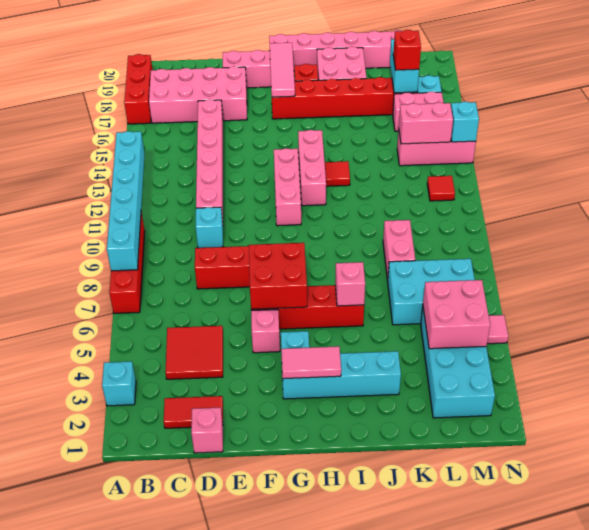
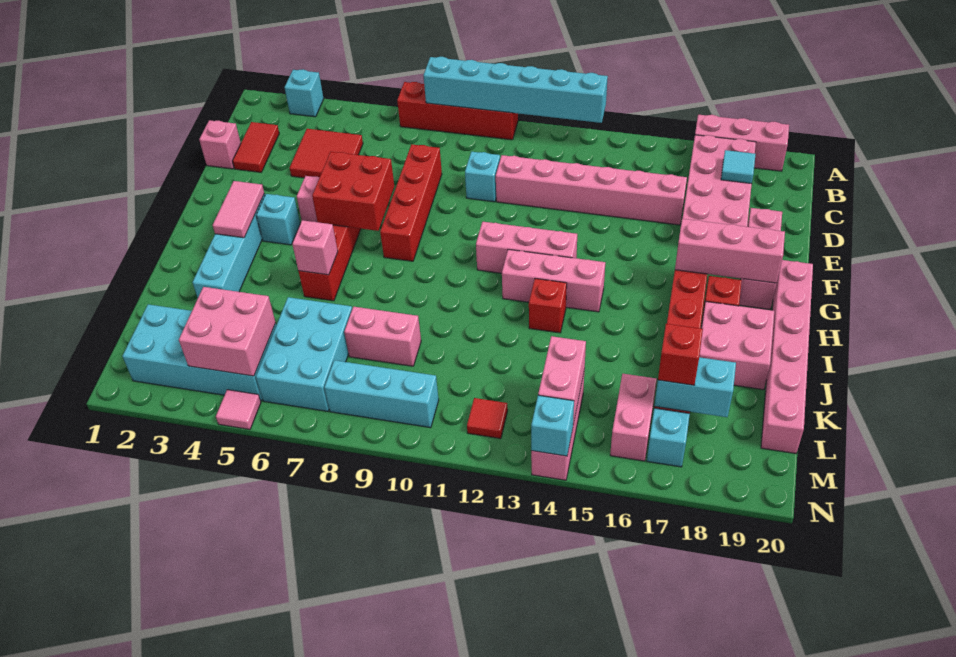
red 1x3 brick [124,54,152,124] -> pink 1x3 brick [695,115,789,171]
none -> cyan 1x1 tile [721,150,756,184]
pink 1x3 tile [270,43,295,97] -> pink 1x3 brick [675,219,785,283]
red 1x1 tile [325,161,350,186] -> red 1x1 brick [529,279,567,333]
none -> cyan 1x3 brick [324,360,439,428]

